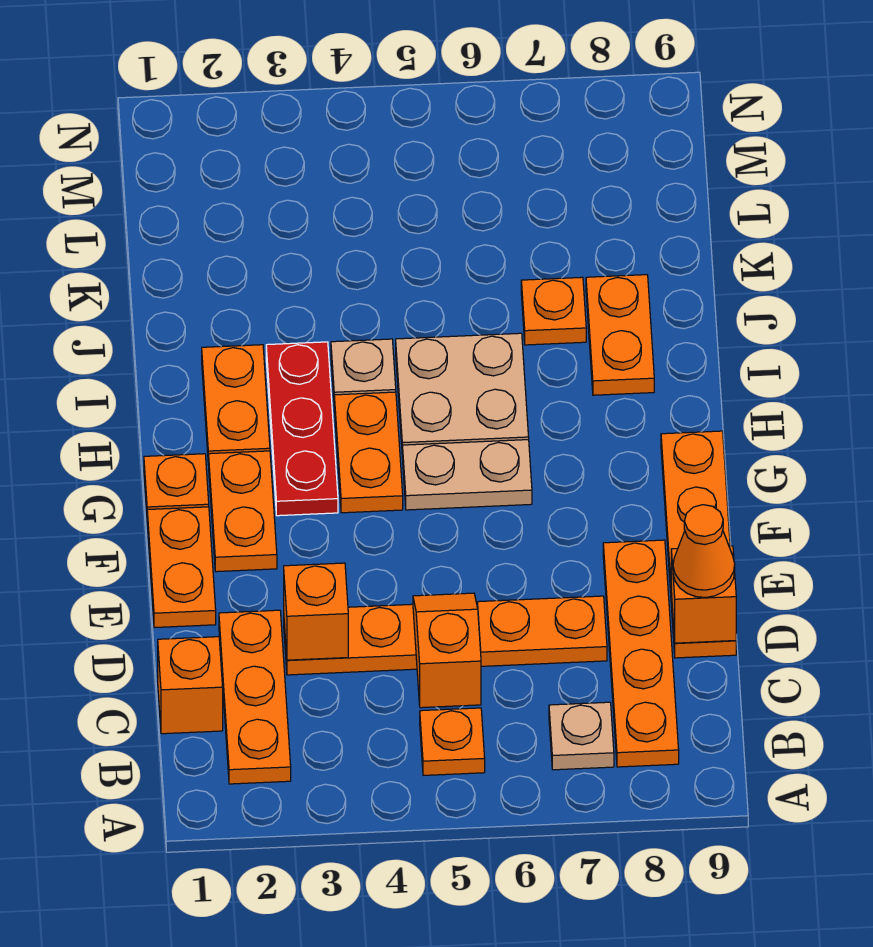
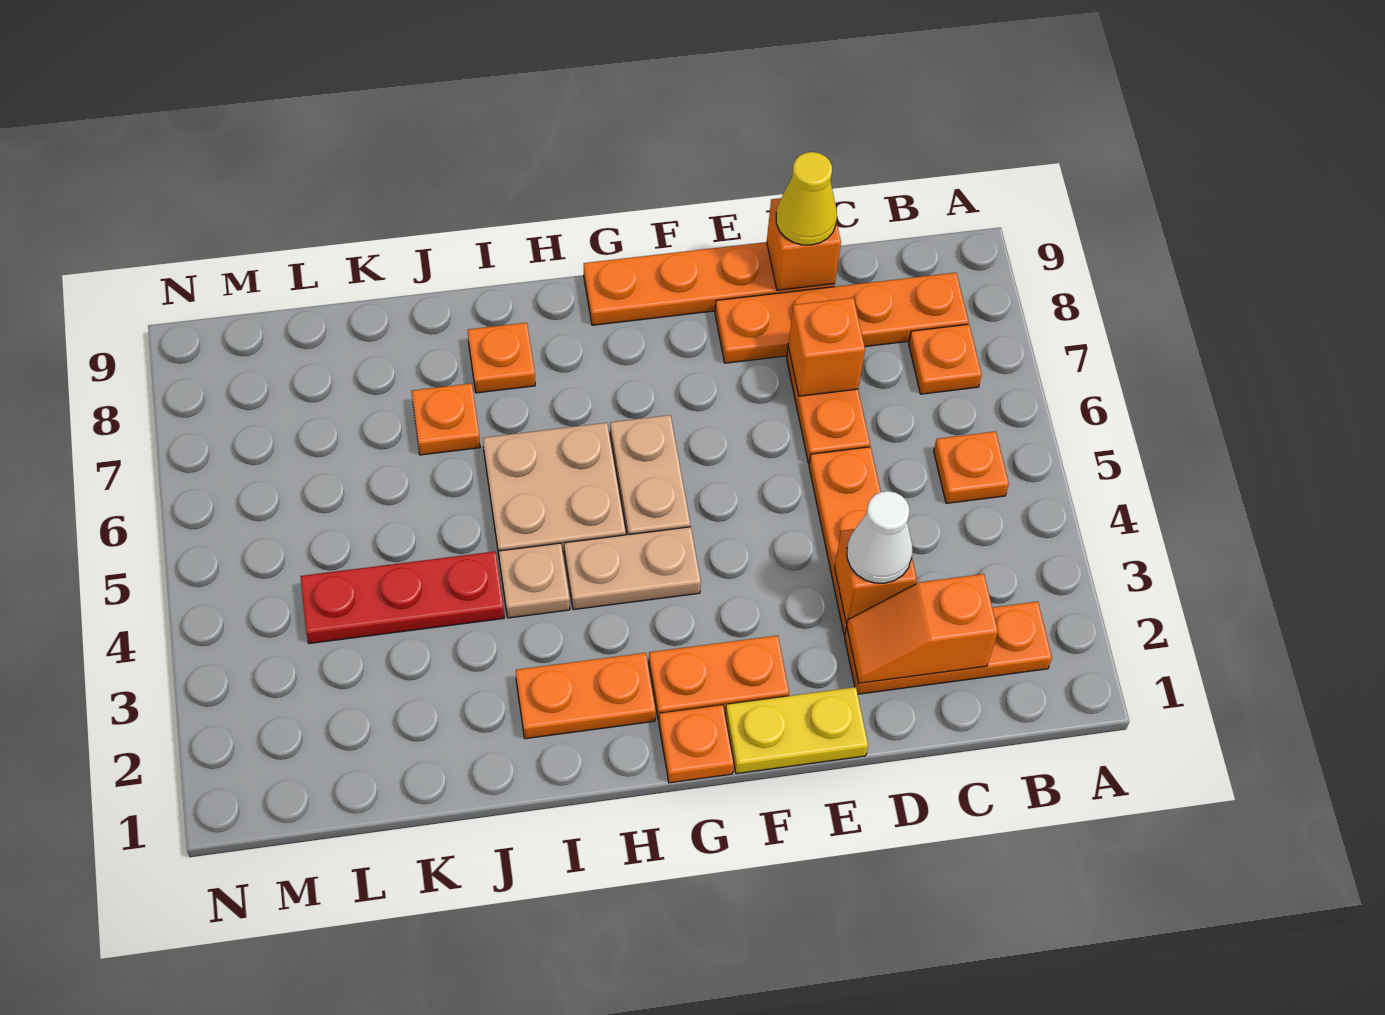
tan 1x1 plate [549,702,614,770] -> orange 1x1 plate [909,324,982,394]
orange 1x1 brick [158,637,223,734] -> orange 1x1 brick moved to [788,298,865,396]
orange 1x2 slope [413,593,481,708] -> orange 1x2 slope moved to [847,574,998,683]
none -> white 1x1 cone [847,491,913,583]
orange 1x1 cone [673,505,735,597] -> yellow 1x1 cone [776,152,837,245]
orange 1x2 plate [147,507,216,628] -> yellow 1x2 plate [725,687,868,774]
red 1x3 plate [266,342,338,516] -> red 1x3 plate moved to [300,551,504,644]
orange 1x2 plate [334,392,403,513] -> tan 1x2 plate [564,527,701,610]
orange 1x2 plate [586,275,654,395] -> orange 1x1 plate [468,323,535,393]

